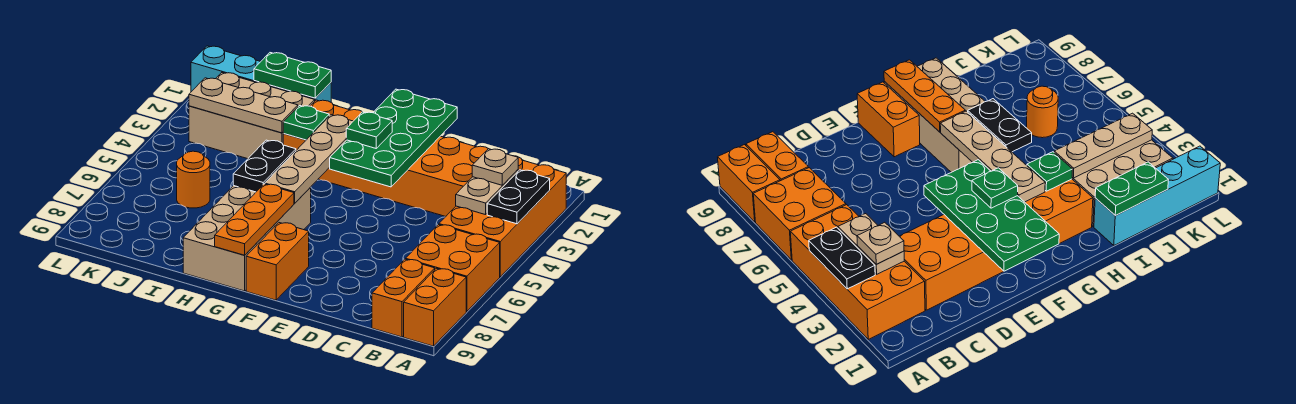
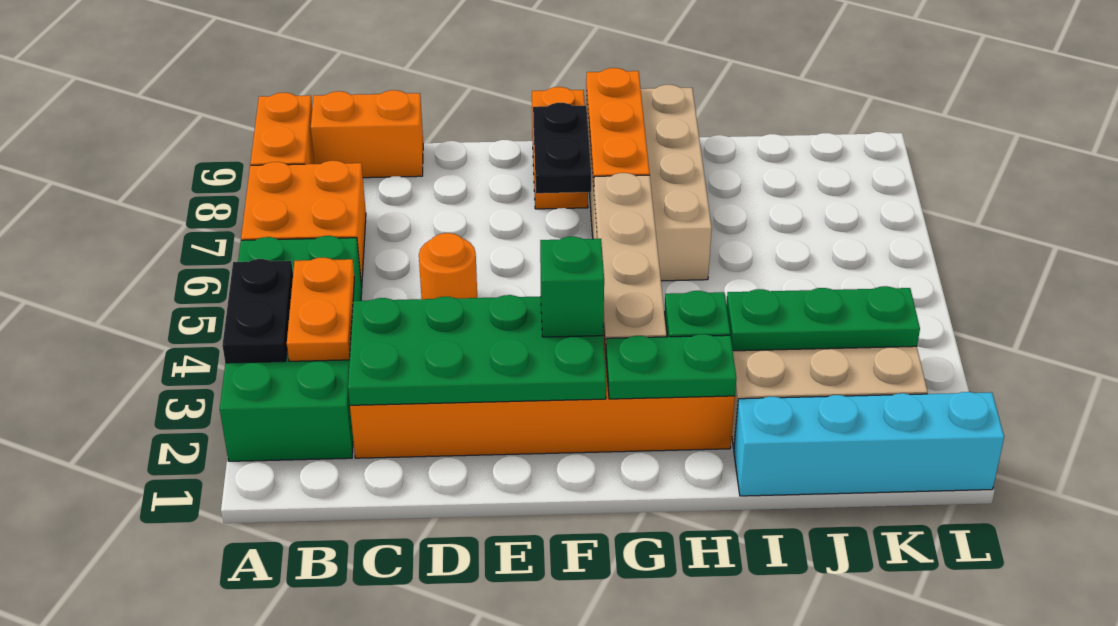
orange 2x4 brick [439,156,566,277] -> green 2x4 brick [220,236,362,461]
tan 1x2 plate [456,170,518,215] -> orange 1x2 plate [287,258,354,361]
tan 1x1 plate [472,149,518,185] -> none
orange 1x2 brick [372,259,435,337] -> orange 1x2 brick turned to [311,90,423,178]
green 2x4 plate [330,89,457,187] -> green 2x4 plate turned to [348,295,606,405]
green 1x1 plate [346,112,392,148] -> green 1x1 brick [540,237,604,337]
black 1x2 plate [233,140,296,192] -> black 1x2 plate moved to [533,103,591,193]
green 1x2 plate [254,53,331,98] -> green 1x2 plate moved to [606,334,736,399]
tan 1x3 plate [189,78,298,133] -> green 1x3 plate [726,286,920,351]
orange 1x1 round brick [177,151,210,208] -> orange 1x1 round brick moved to [419,233,477,299]

